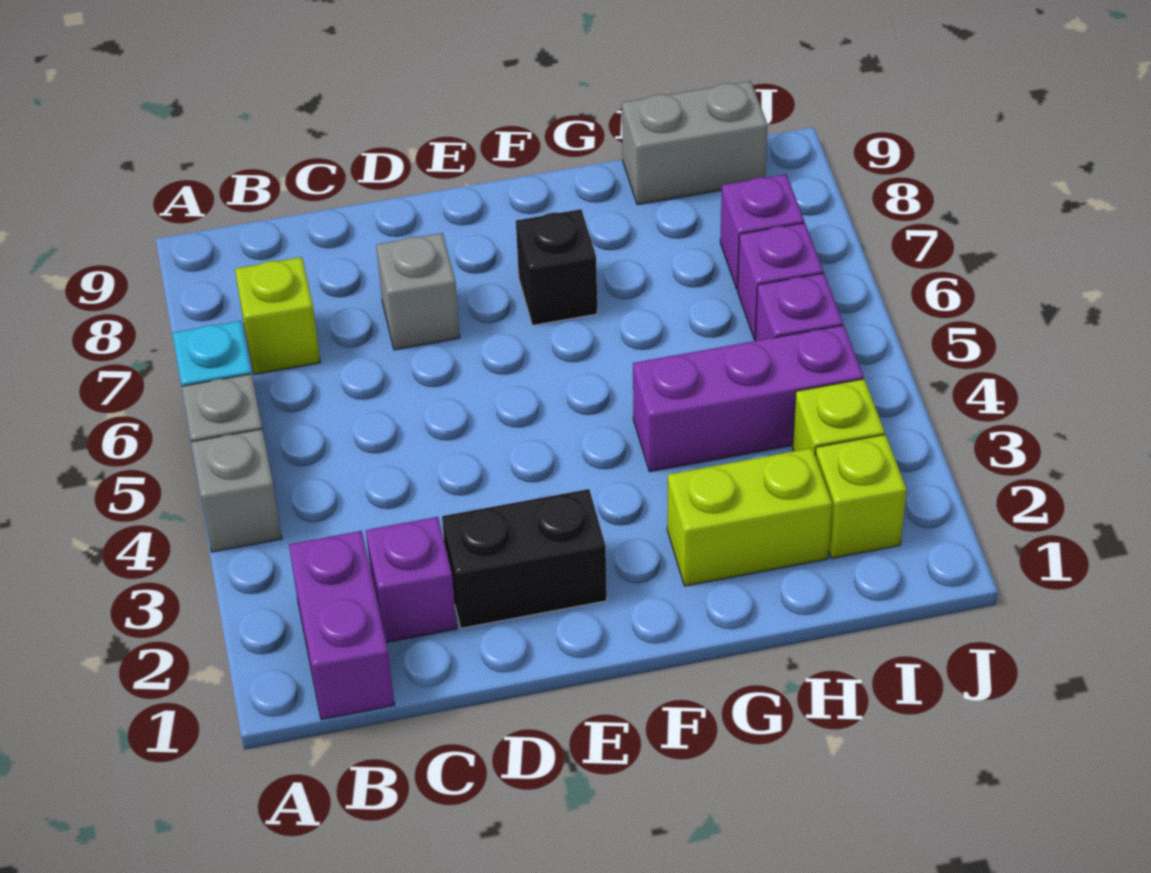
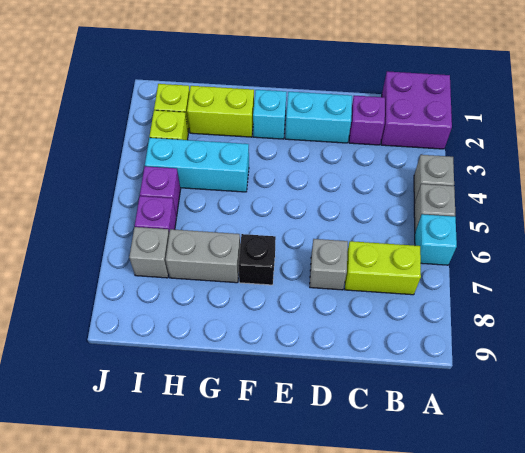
purple 1x2 brick [289,531,395,720] -> purple 2x2 brick [381,71,452,149]
lime 1x1 brick [235,257,321,375] -> lime 1x2 brick [345,241,421,295]
black 1x2 brick [442,489,607,628] -> cyan 1x2 brick [285,92,352,143]
none -> cyan 1x1 brick [253,90,287,139]
purple 1x3 brick [633,325,864,472] -> cyan 1x3 brick [145,138,249,192]
grey 1x2 brick [622,81,768,205] -> grey 1x2 brick moved to [166,229,240,283]
purple 1x1 brick [720,174,804,289] -> grey 1x1 brick [129,227,169,278]

